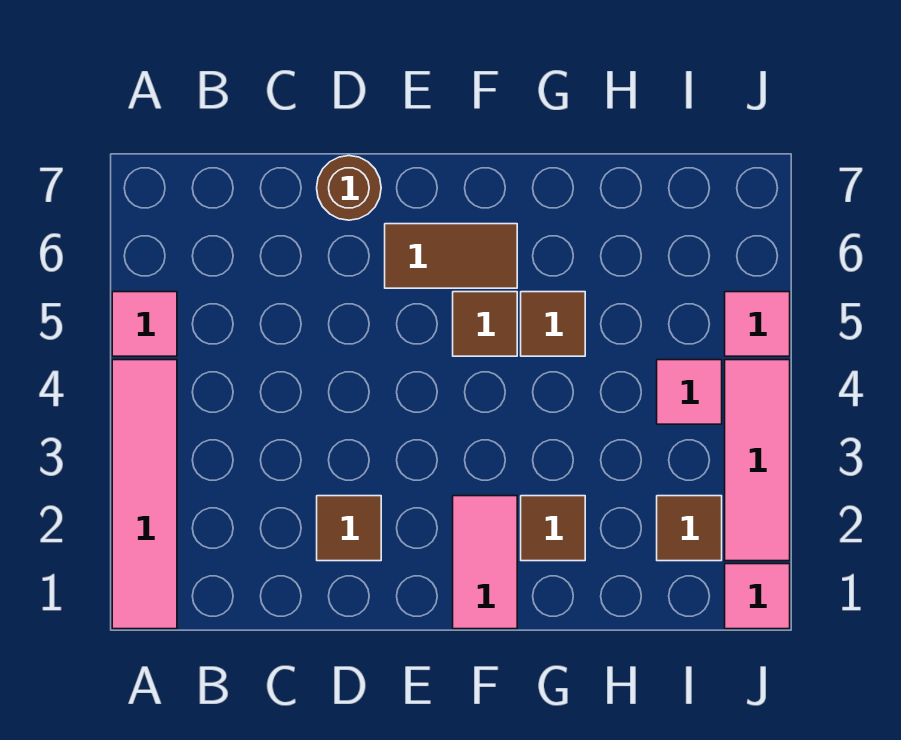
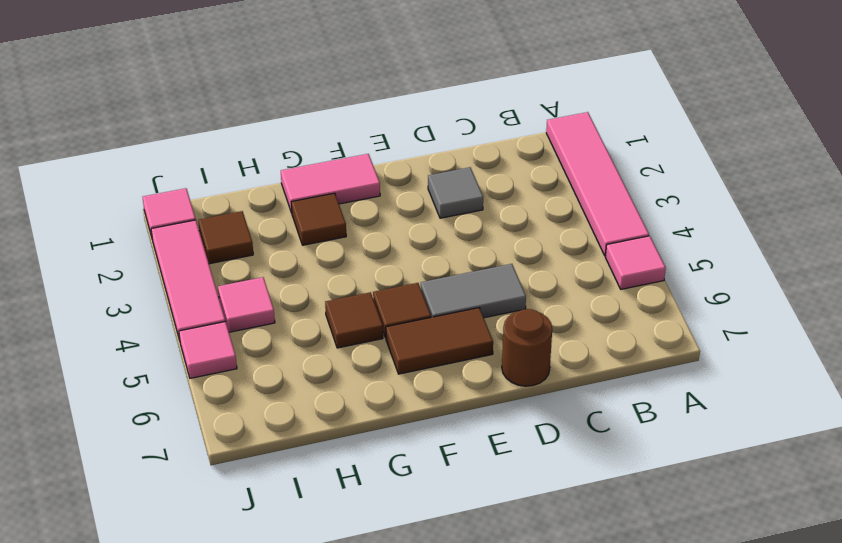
brown 1x1 tile [317,496,381,561] -> grey 1x1 tile [428,167,483,218]
none -> grey 1x2 tile [421,264,526,318]
pink 1x2 tile [453,496,517,629] -> pink 1x2 tile turned to [281,154,380,213]

